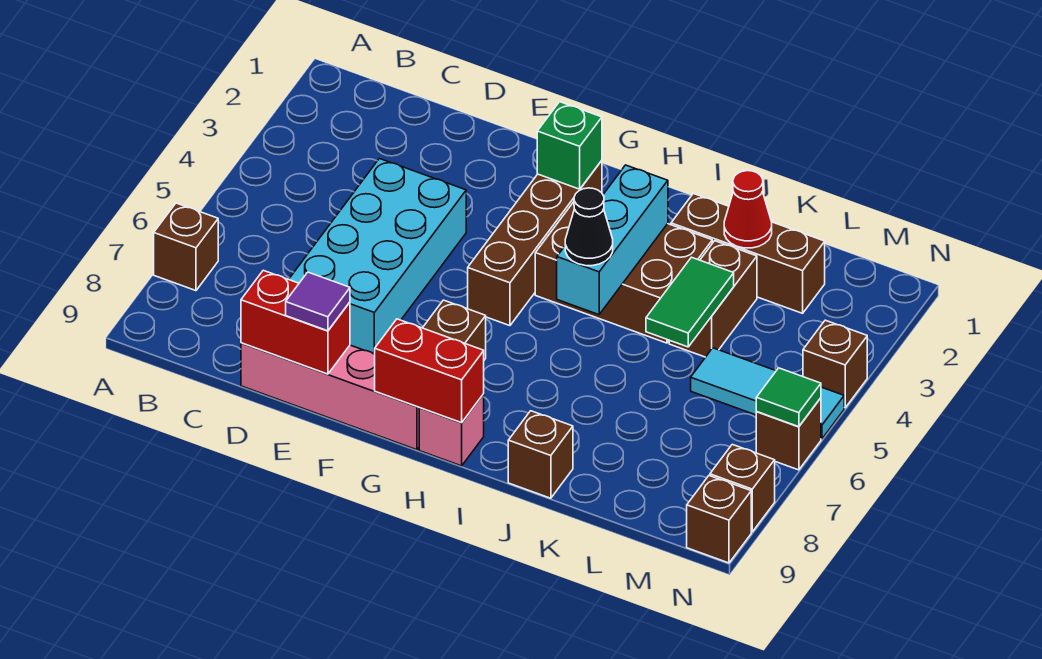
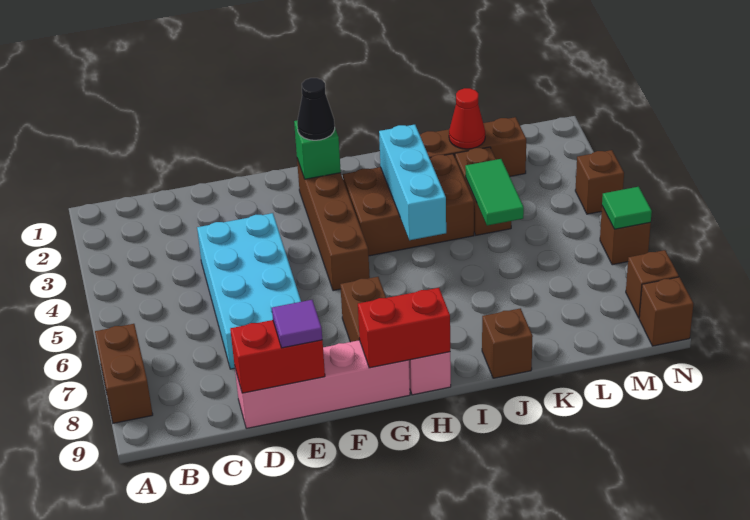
brown 1x1 brick [154,203,218,291] -> brown 1x2 brick [95,324,153,423]
black 1x1 cone [565,188,613,266] -> black 1x1 cone moved to [297,78,335,140]
cyan 1x3 tile [691,348,844,439] -> none

